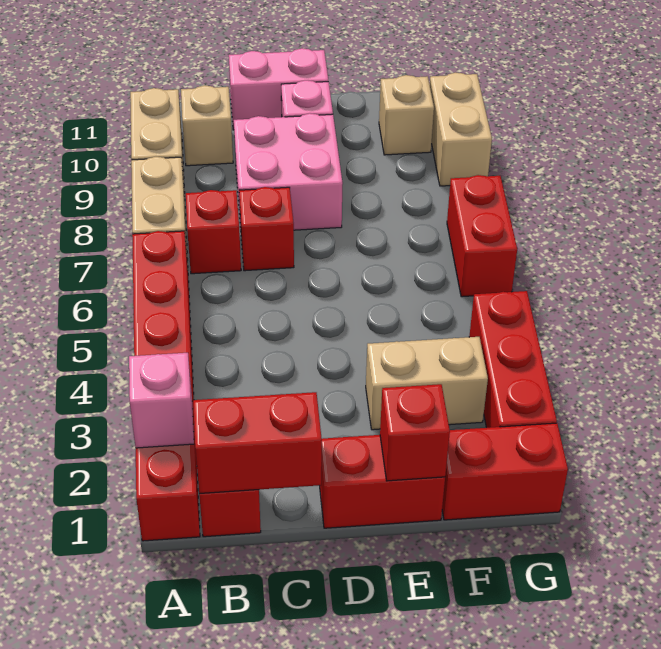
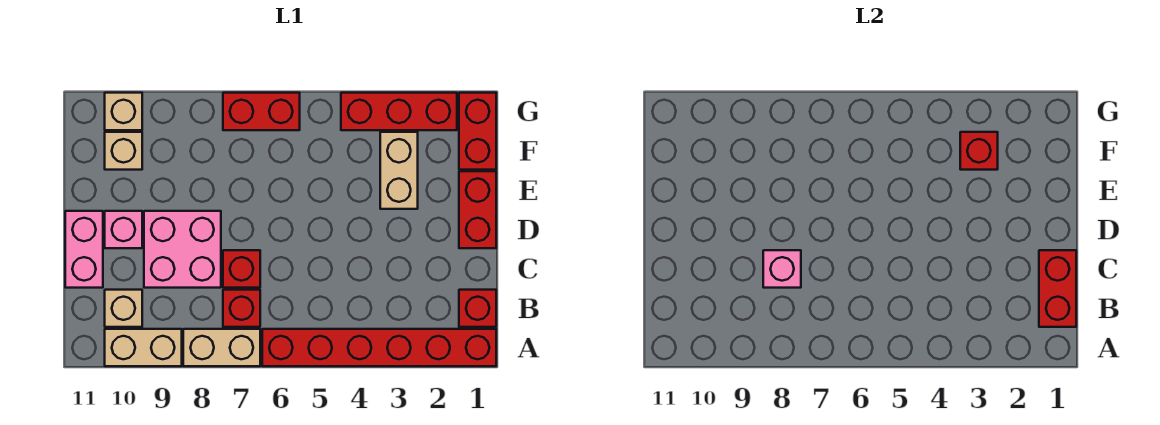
pink 1x1 brick [129,353,194,448] -> pink 1x1 brick moved to [763,250,801,288]
red 1x1 brick [380,384,450,481] -> red 1x1 brick moved to [960,132,998,170]
tan 1x2 brick [430,72,492,186] -> tan 1x1 brick [105,93,142,130]

